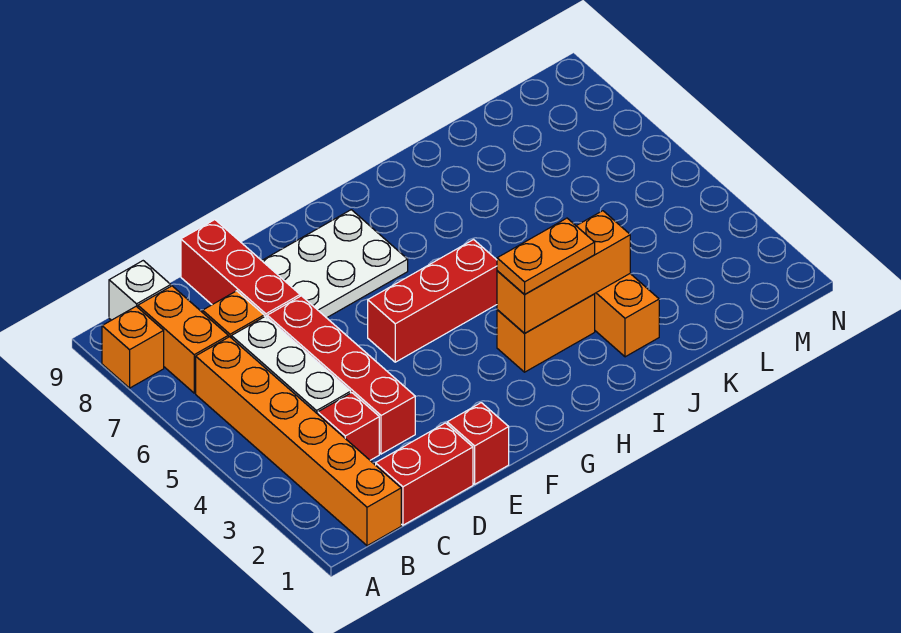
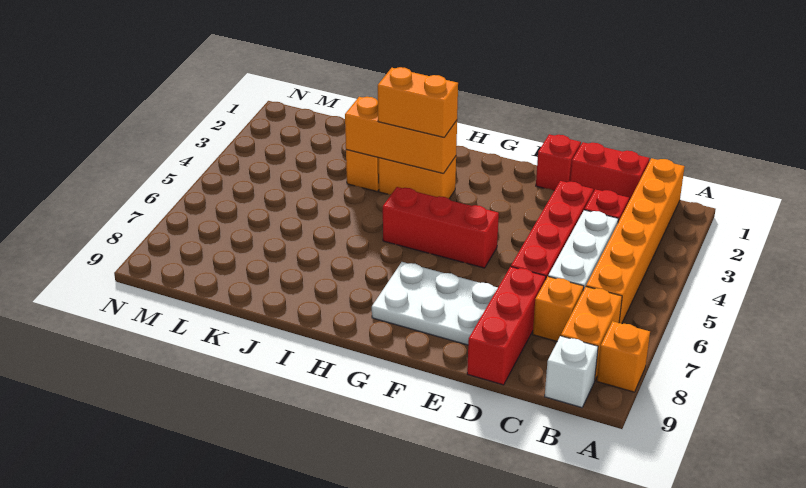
orange 1x2 plate [497,218,595,294] -> orange 1x2 brick [378,67,458,137]

